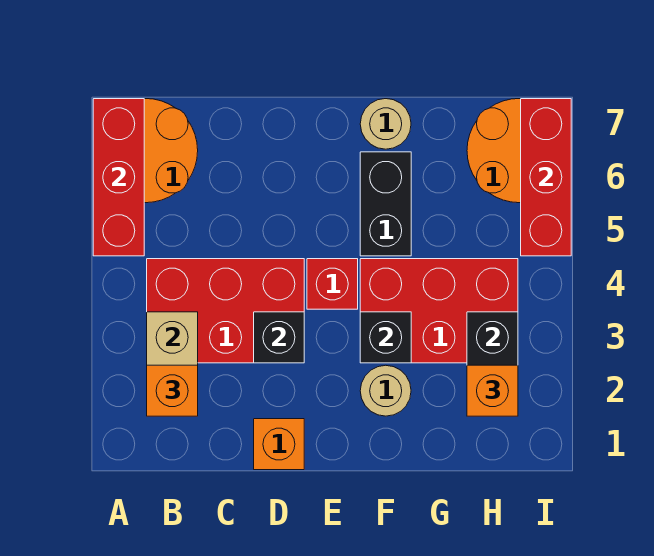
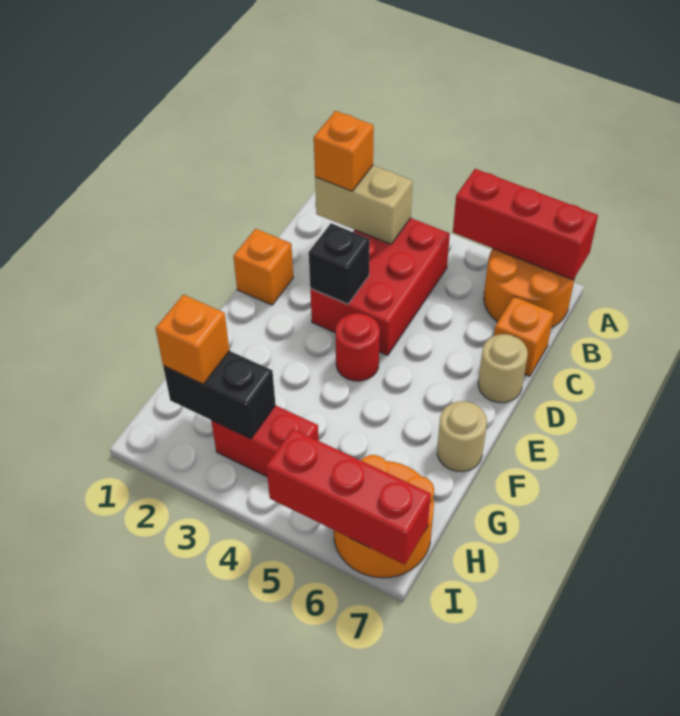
none -> orange 1x1 brick [494,297,554,376]
red 1x1 brick [307,259,358,309] -> red 1x1 round brick [336,313,380,381]
tan 1x1 round brick [360,365,411,416] -> tan 1x1 round brick moved to [478,334,528,403]
red 2x3 brick [360,259,518,363] -> red 1x2 brick [211,405,319,477]
black 1x1 brick [360,312,411,363] -> none
black 1x2 brick [360,152,411,256] -> none

